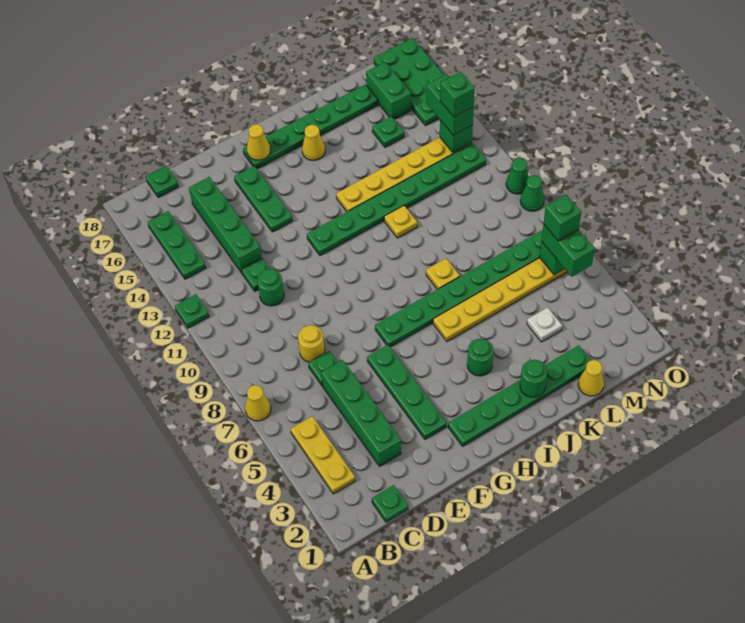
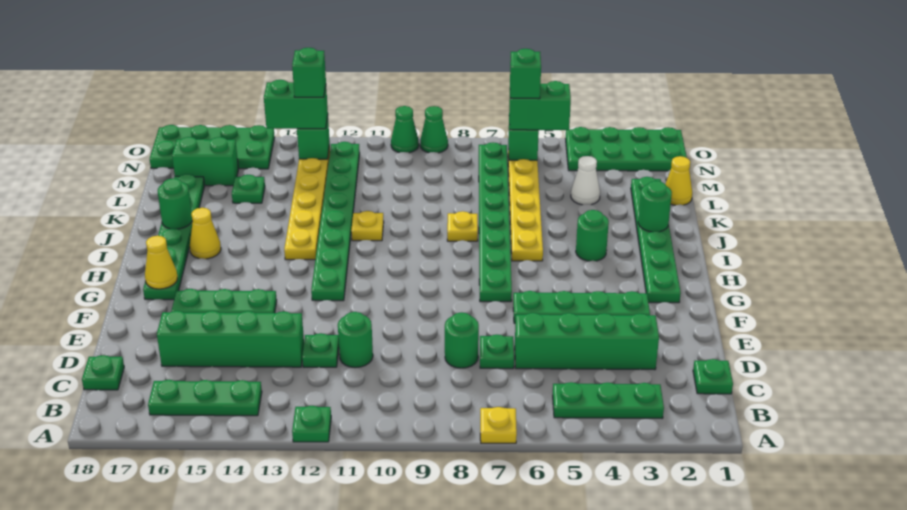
yellow 1x1 cone [245,385,271,421] -> yellow 1x1 plate [480,407,517,443]
yellow 1x3 plate [291,416,355,494] -> green 1x3 plate [553,382,664,418]
yellow 1x1 round brick [298,325,325,362] -> green 1x1 round brick [445,312,479,368]
none -> green 1x1 round brick [158,178,192,229]
white 1x1 plate [527,307,562,342] -> white 1x1 cone [571,156,600,205]
none -> green 2x4 plate [565,127,687,171]

